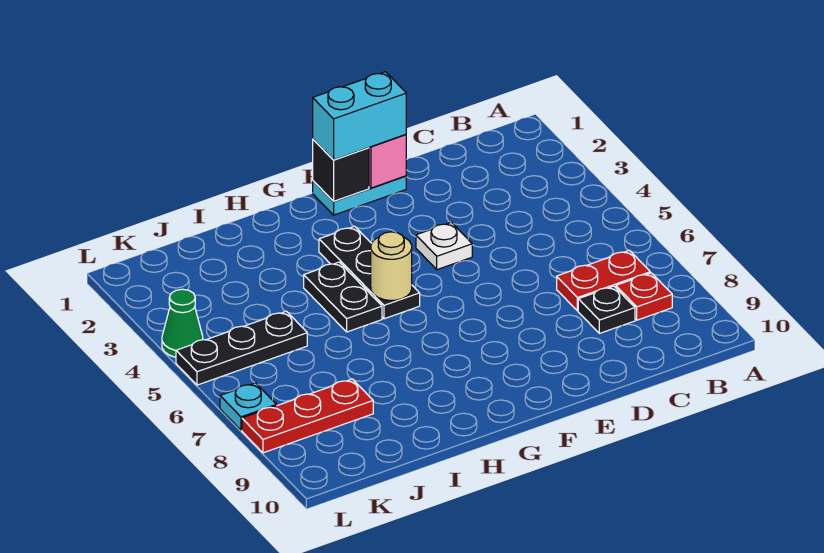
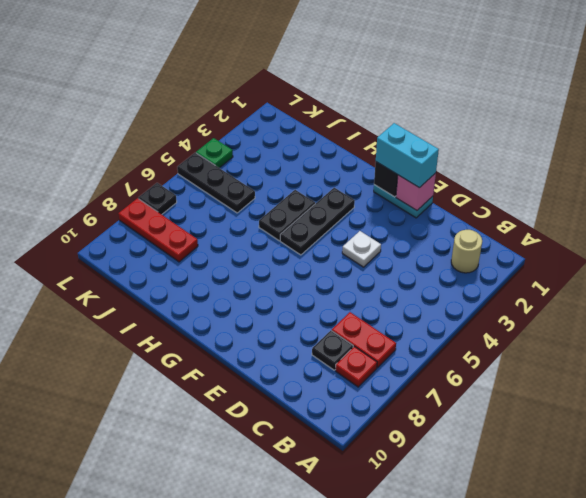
tan 1x1 round brick [371,232,412,300] -> tan 1x1 round brick moved to [451,230,482,273]
green 1x1 cone [162,289,203,357] -> green 1x1 plate [196,138,233,168]
cyan 1x1 plate [220,383,277,430] -> black 1x1 plate [139,183,177,215]

